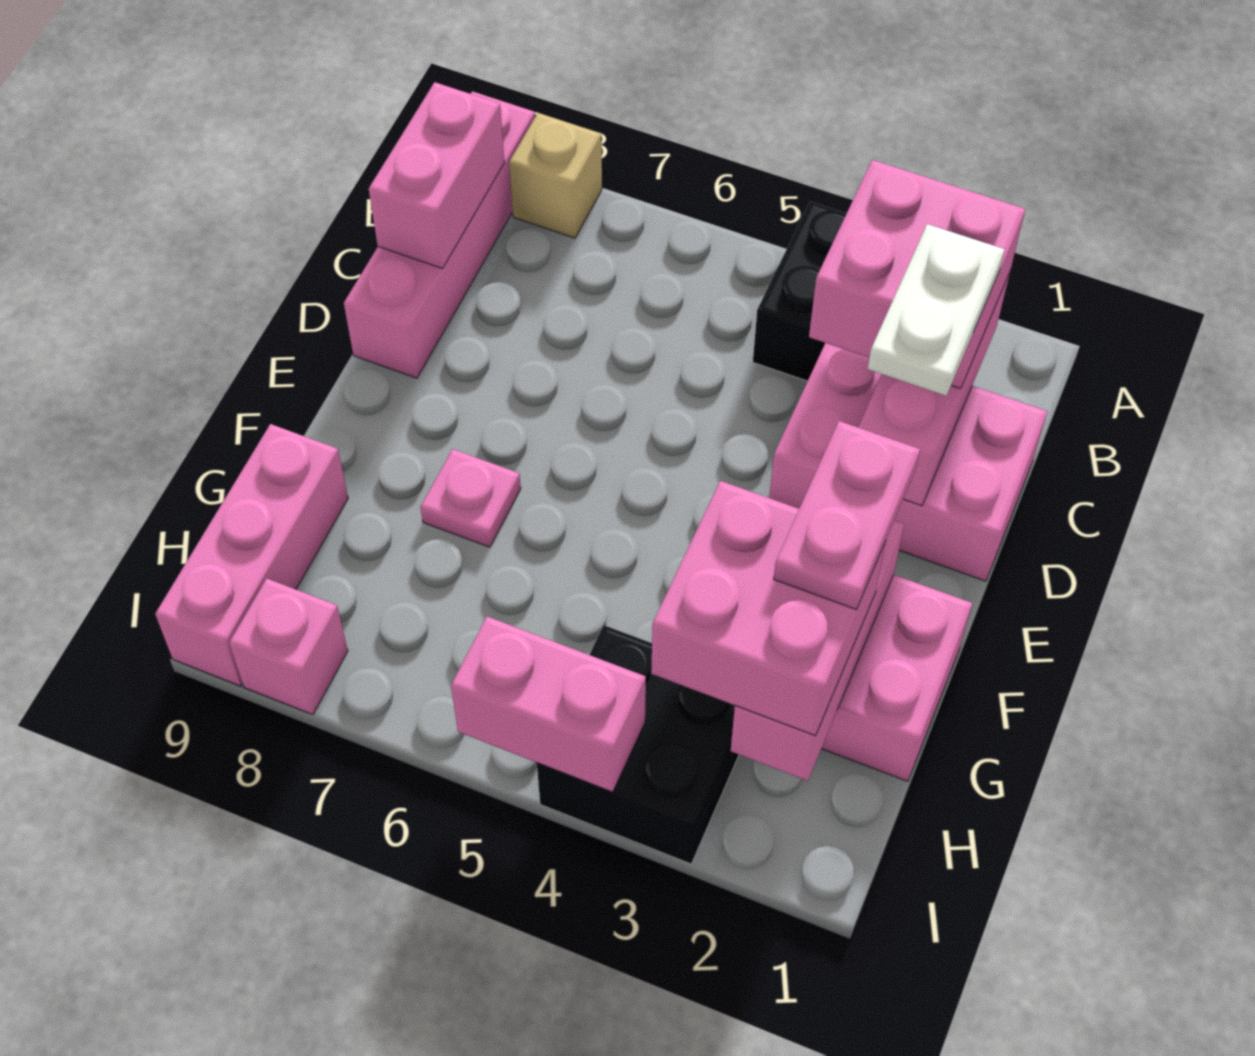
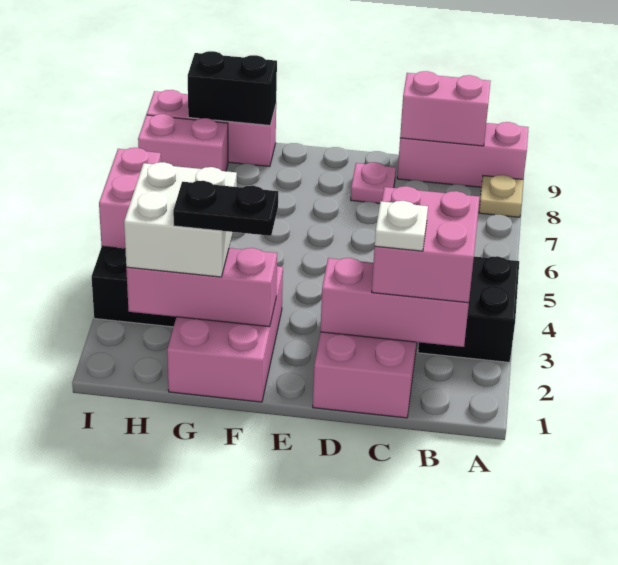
tan 1x1 brick [509,113,602,238] -> tan 1x1 plate [479,175,523,217]
pink 1x4 brick [344,91,535,378] -> pink 1x3 brick [397,122,529,187]
white 1x2 plate [868,224,1005,396] -> white 1x1 plate [375,201,428,251]
pink 1x2 plate [774,421,920,610] -> black 1x2 plate [173,181,278,236]
pink 1x1 plate [420,449,521,547] -> pink 1x1 plate moved to [351,162,396,203]
pink 2x2 brick [651,481,886,736] -> white 2x2 brick [124,162,237,277]
none -> black 1x2 brick [188,51,277,125]
pink 1x1 brick [229,579,348,715] -> pink 1x2 brick [138,114,228,171]

